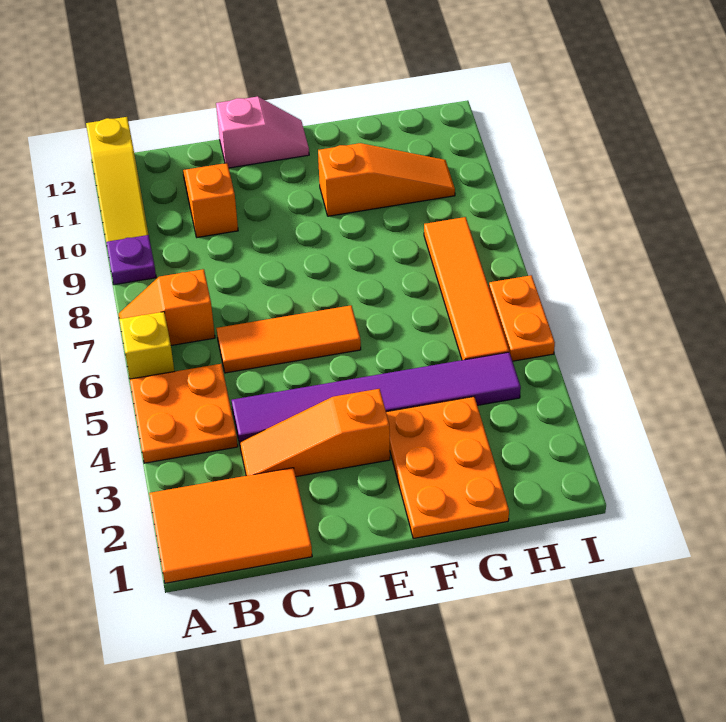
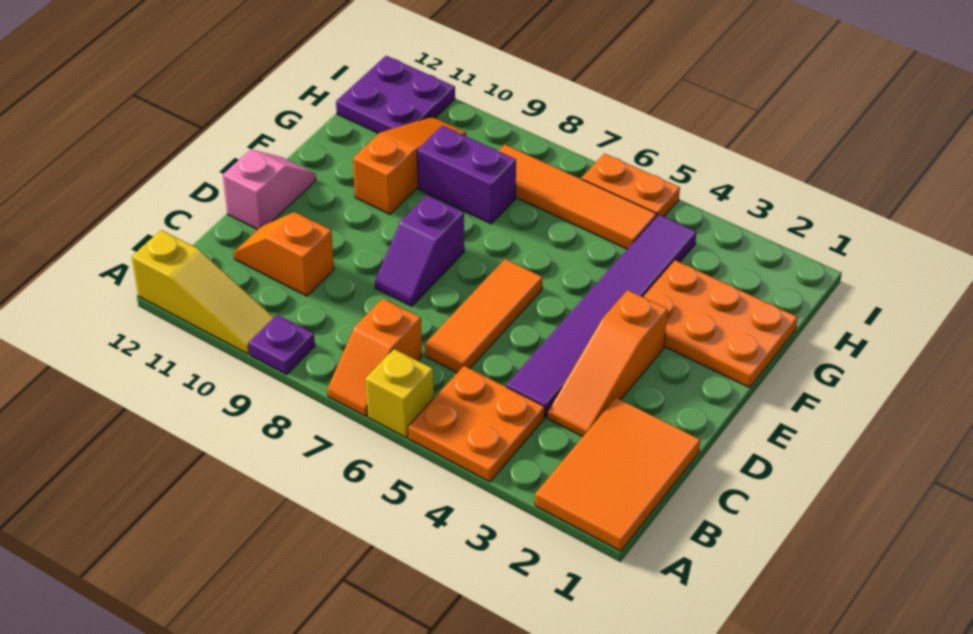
none -> purple 1x2 slope [375,195,464,306]
none -> purple 1x2 brick [417,126,516,224]
none -> purple 2x2 plate [336,56,455,133]

